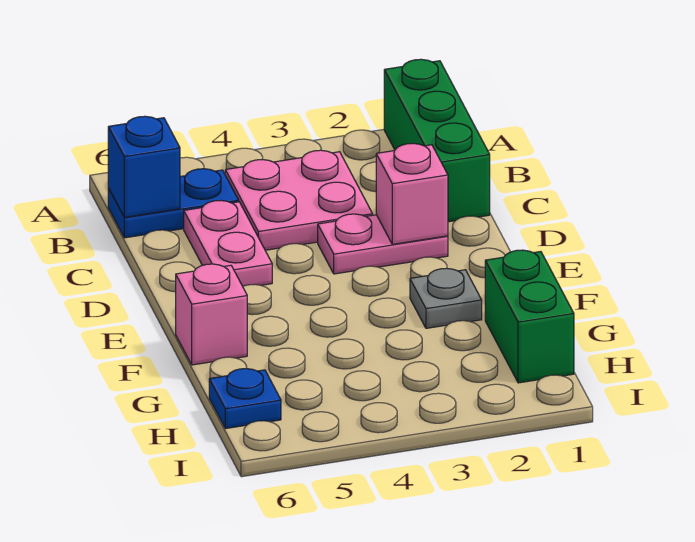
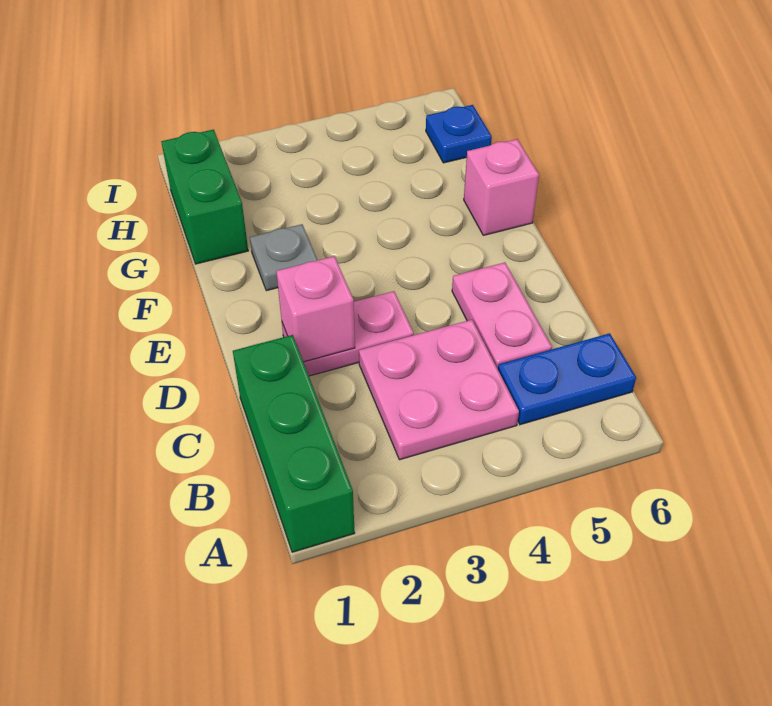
blue 1x1 brick [108,116,180,217] -> none

